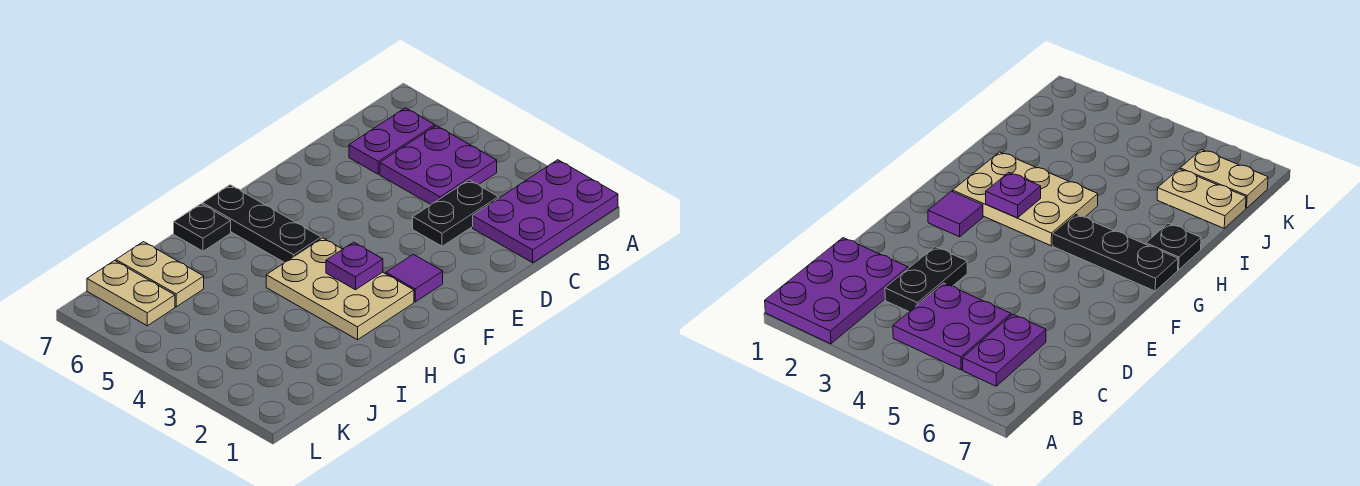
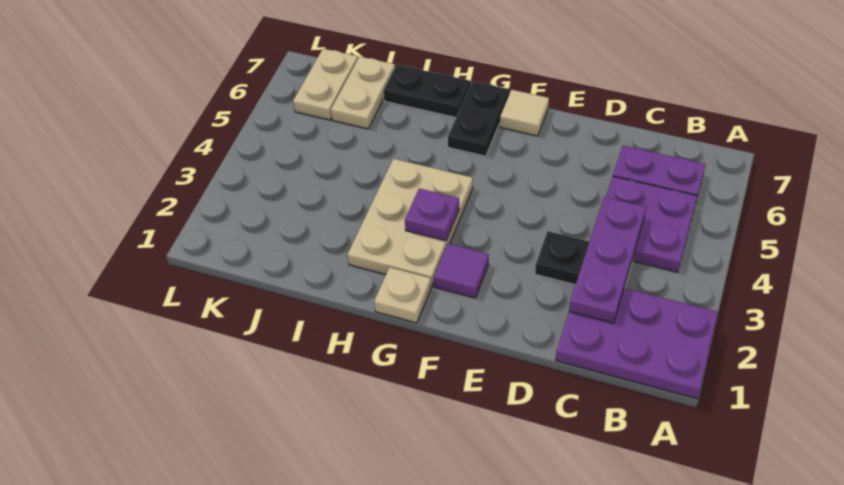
none -> purple 1x3 plate [569,197,646,323]
none -> tan 1x1 tile [500,90,549,136]
none -> tan 1x1 plate [374,267,431,323]
black 1x3 plate [203,185,321,263] -> black 1x2 plate [448,81,510,156]
black 1x1 plate [174,204,231,251] -> black 1x2 plate [383,65,471,117]

